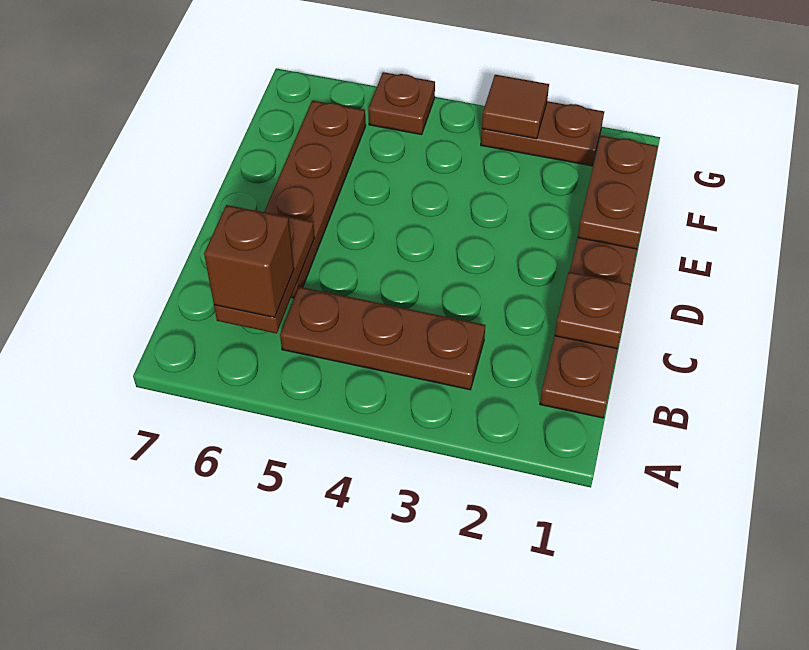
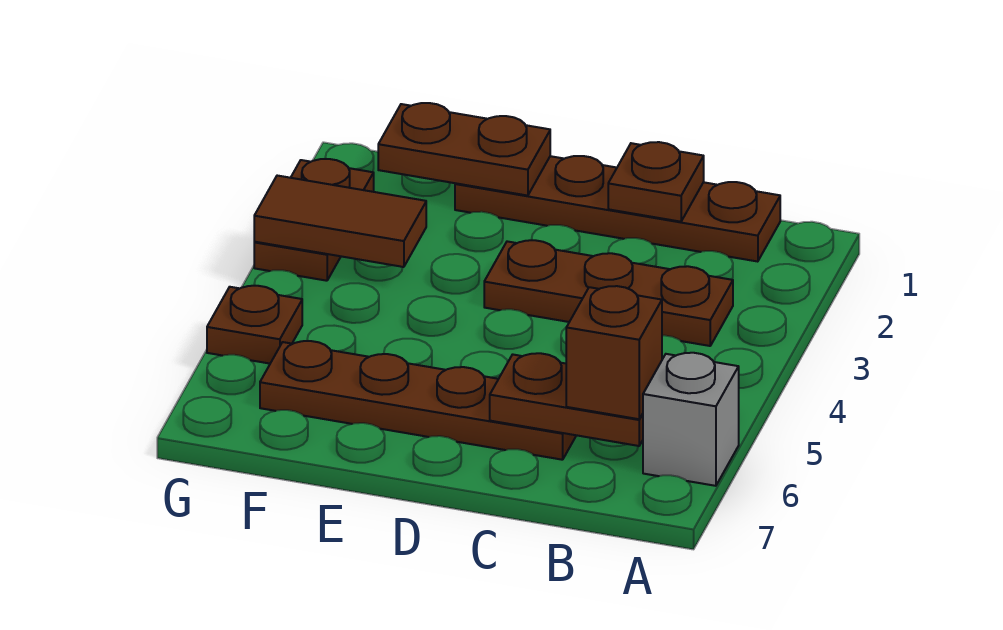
none -> grey 1x1 brick [643,353,739,486]
brown 1x3 plate [280,287,485,390] -> brown 1x3 plate turned to [484,240,733,346]
brown 1x1 tile [482,75,549,139] -> brown 1x2 tile [254,176,426,267]

